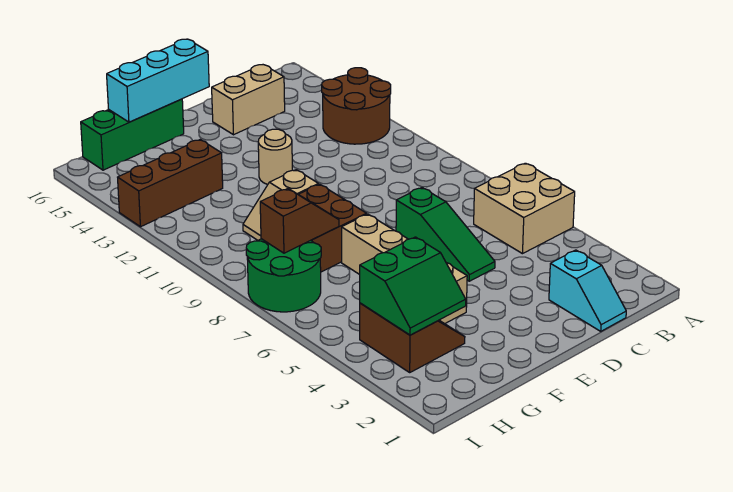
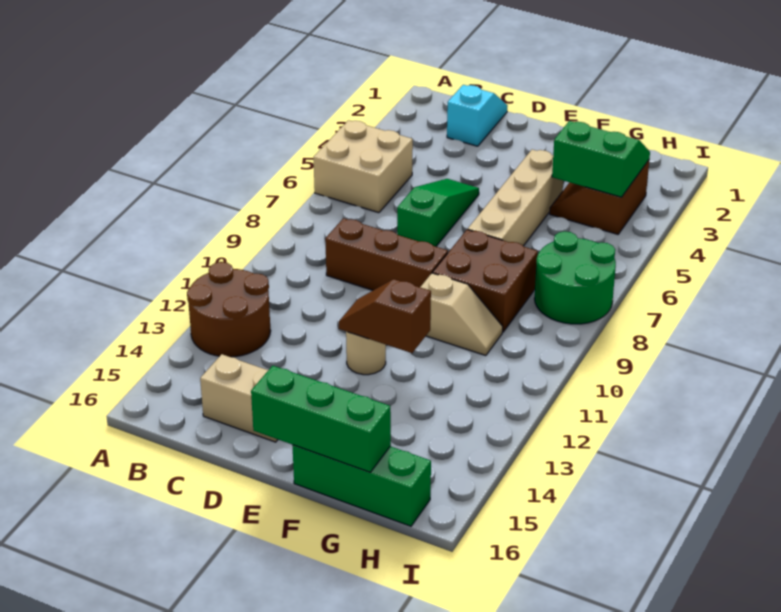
cyan 1x3 brick [107,39,209,122] -> green 1x3 brick [251,366,391,472]
brown 1x2 slope [260,189,339,253] -> brown 1x2 slope moved to [339,279,431,353]
brown 1x3 brick [118,140,223,227] -> brown 1x3 brick moved to [325,218,448,290]

